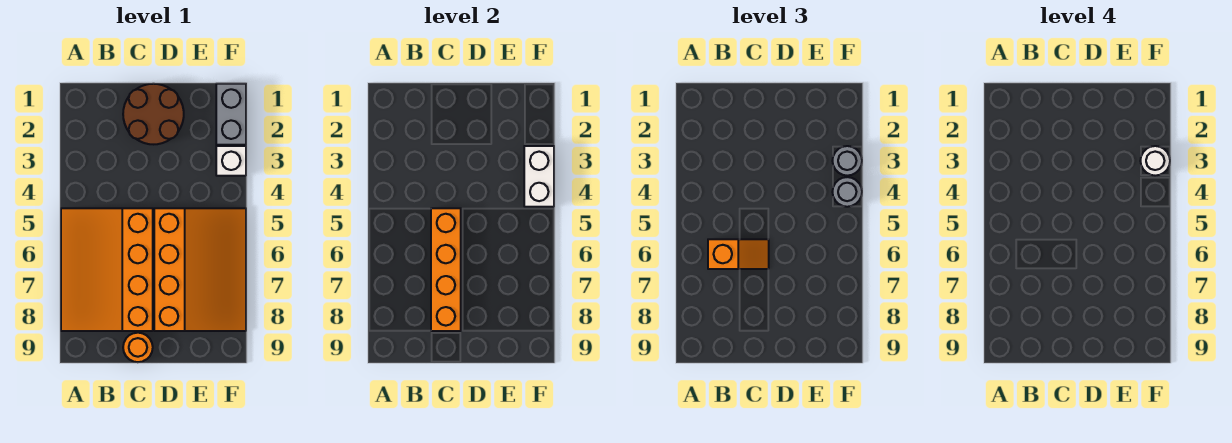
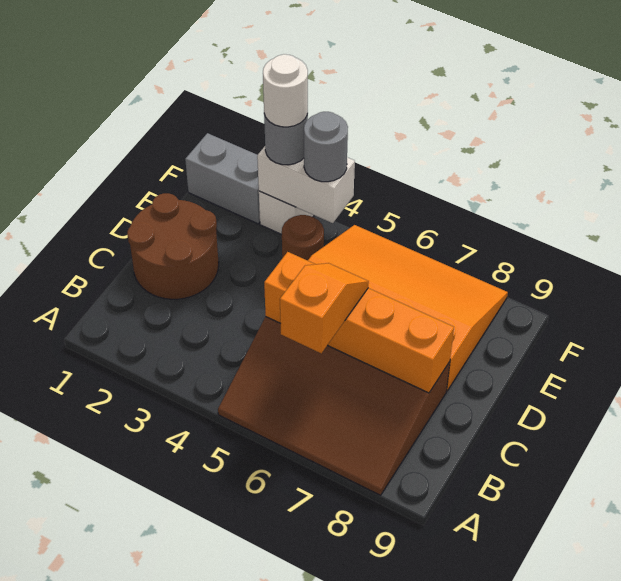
orange 3x4 slope [61,208,153,331] -> brown 3x4 slope [218,317,450,495]
orange 1x1 round brick [123,333,153,362] -> none
none -> brown 1x1 round brick [282,215,324,261]

